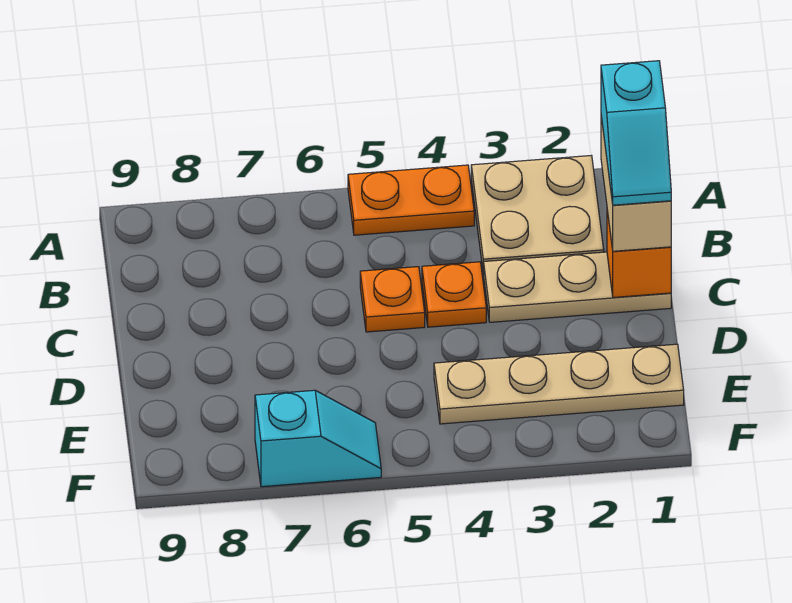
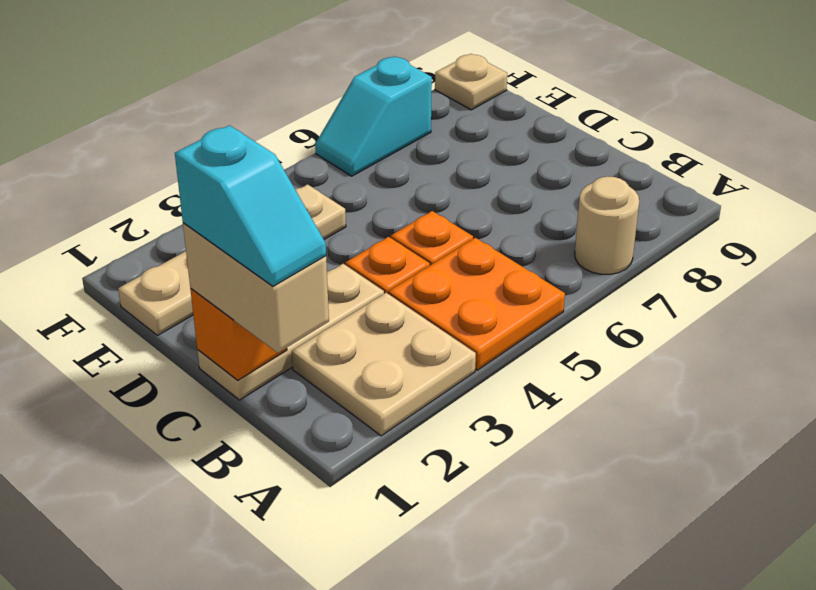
orange 1x2 plate [348,165,474,235] -> orange 2x2 plate [388,238,565,370]
none -> tan 1x1 round brick [575,176,639,274]
cyan 1x2 slope [601,61,671,205] -> cyan 1x2 slope turned to [175,125,326,286]
none -> tan 1x1 plate [435,54,507,110]

